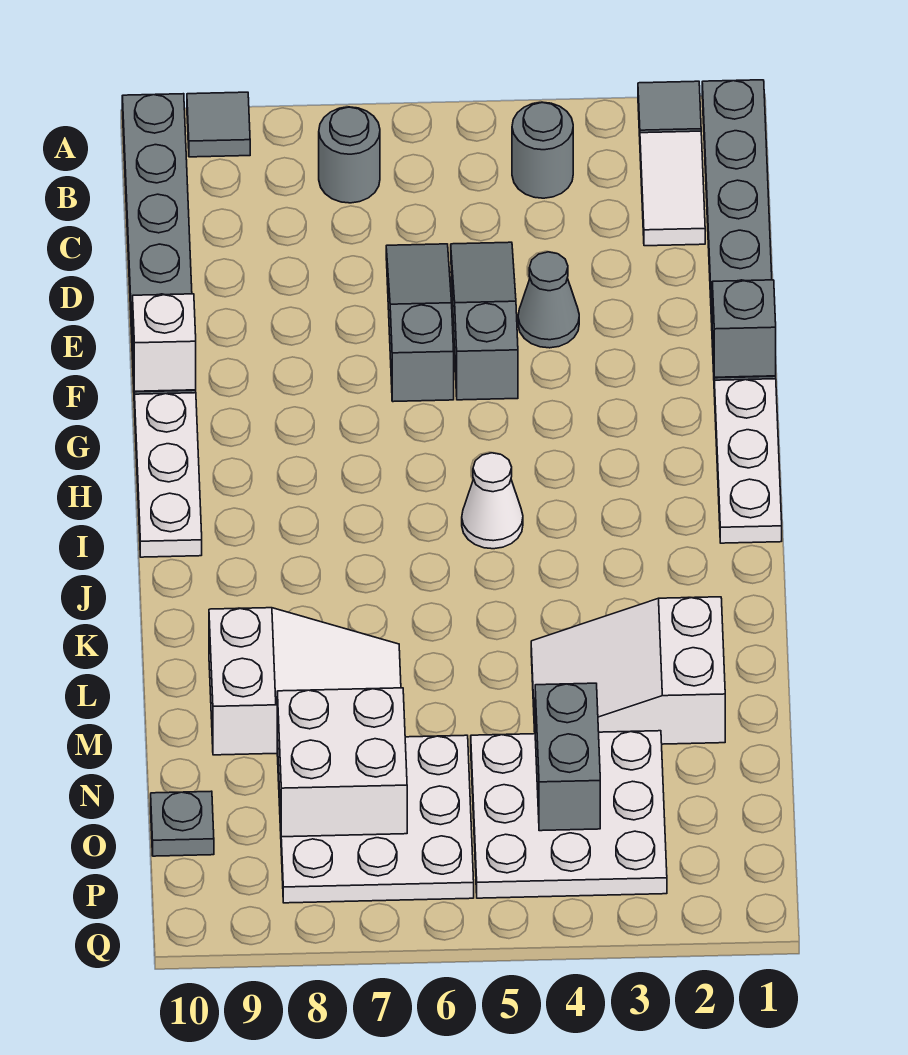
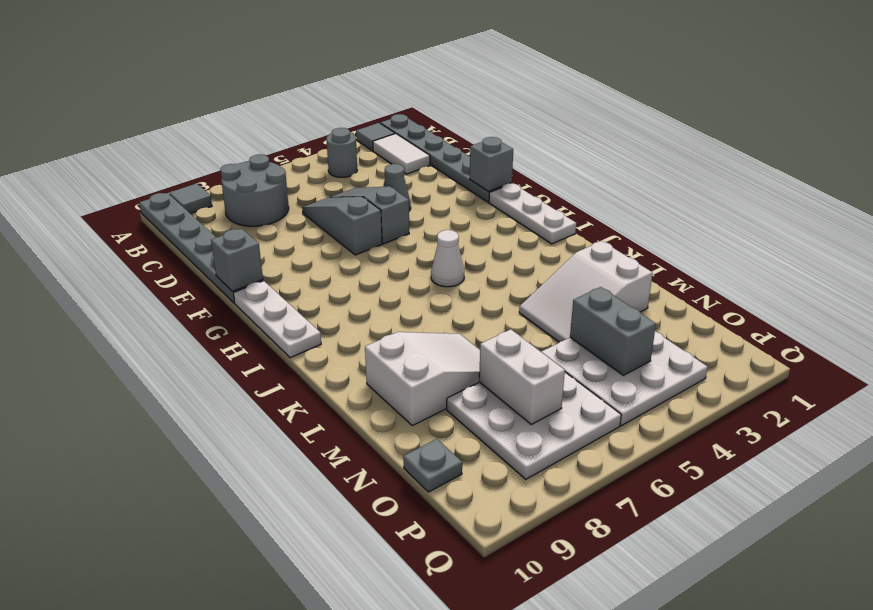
grey 1x1 round brick [319,107,380,203] -> grey 2x2 round brick [220,154,289,226]
white 1x1 brick [133,294,196,391] -> grey 1x1 brick [211,229,263,291]
white 2x2 brick [277,688,407,837] -> white 1x2 brick [479,329,565,424]

